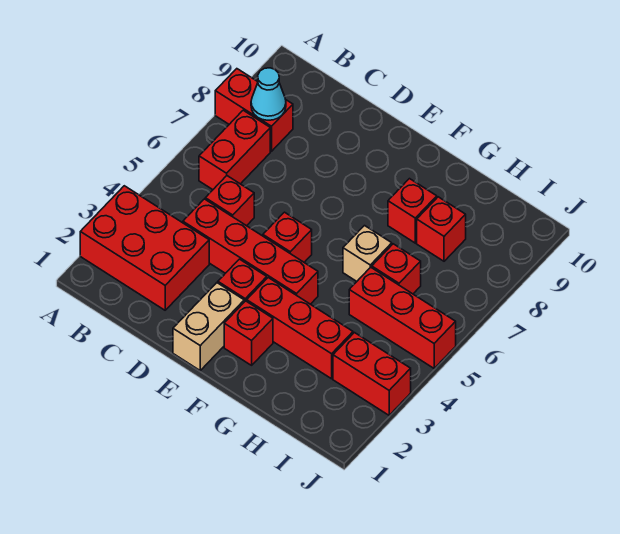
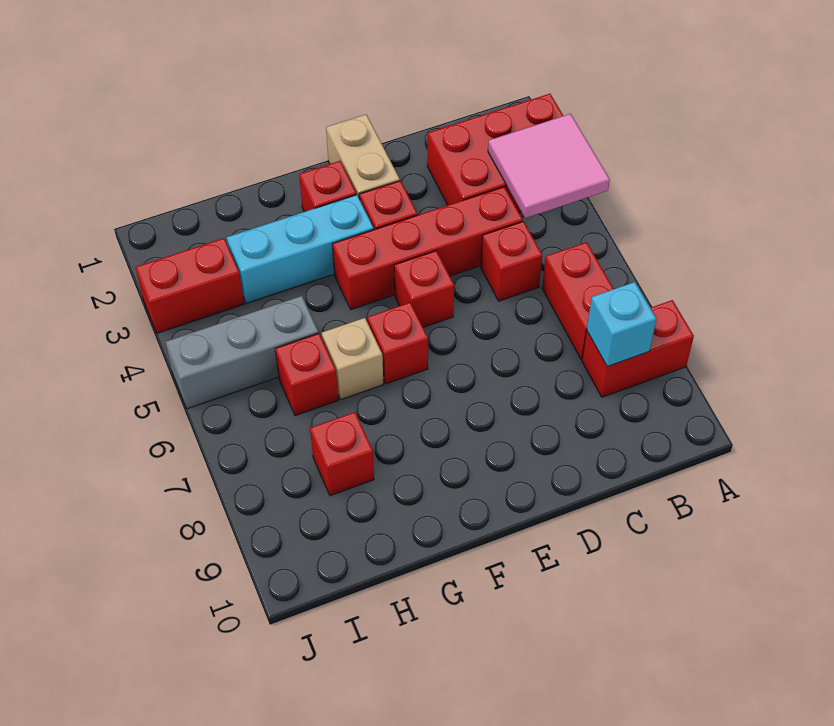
none -> pink 2x2 tile [488,114,610,218]
cyan 1x1 cone [251,68,286,120] -> cyan 1x1 brick [587,282,656,366]
red 1x3 brick [247,278,353,379] -> cyan 1x3 brick [227,195,374,304]
red 1x1 brick [388,179,437,243] -> red 1x1 brick moved to [367,302,428,384]
red 1x3 brick [349,267,456,368] -> grey 1x3 brick [165,296,319,409]

